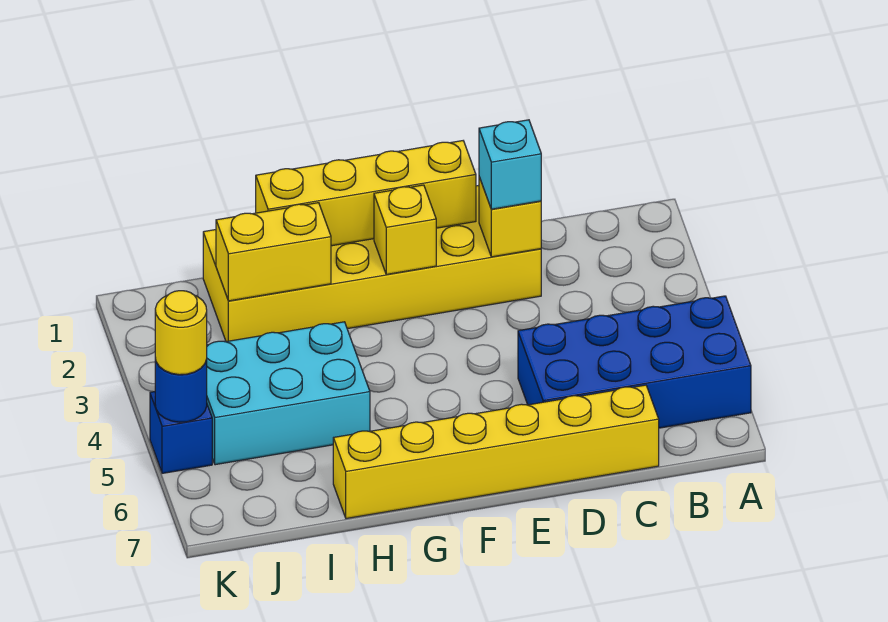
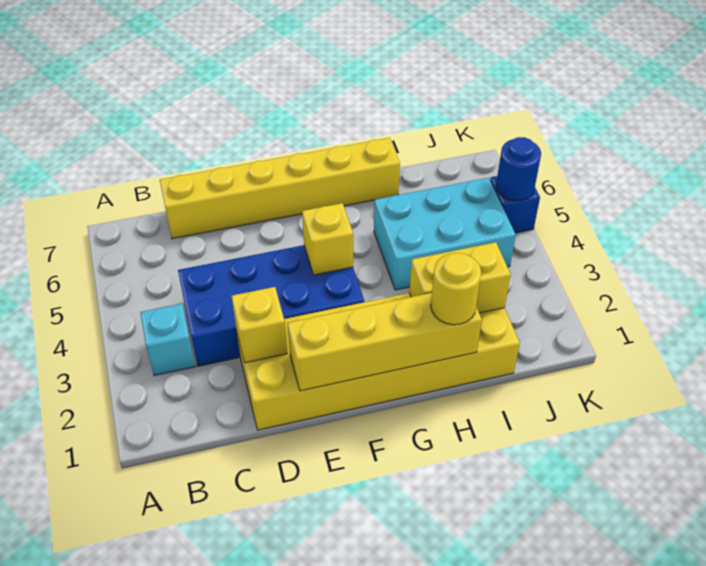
blue 2x4 brick [518,296,751,428] -> blue 2x4 brick moved to [178,245,364,366]
cyan 1x1 brick [479,120,541,209] -> cyan 1x1 brick moved to [140,304,195,376]
yellow 1x1 brick [374,185,436,274] -> yellow 1x1 brick moved to [302,203,353,275]
yellow 1x1 round brick [155,291,207,375] -> yellow 1x1 round brick moved to [431,253,481,325]

